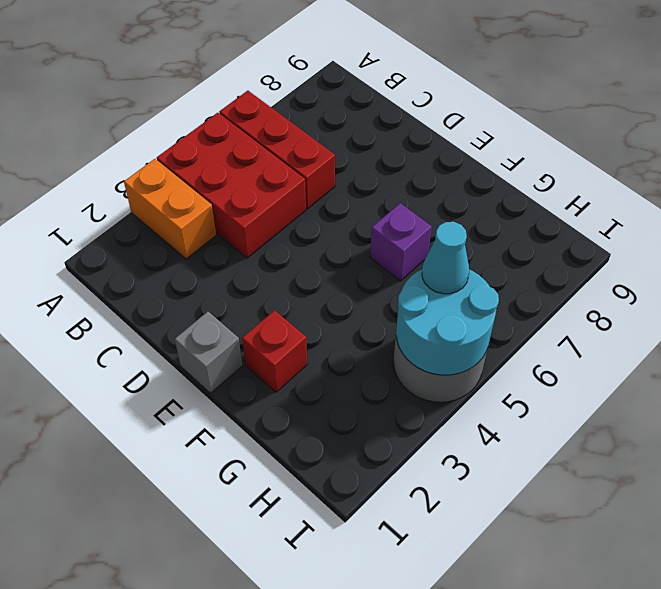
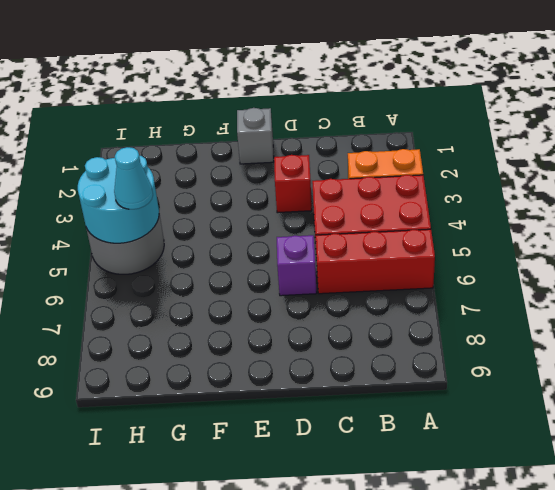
red 1x1 brick [242,310,307,392] -> red 1x1 brick moved to [274,155,312,213]
purple 1x1 brick [370,203,432,281] -> purple 1x1 brick moved to [277,235,317,296]

